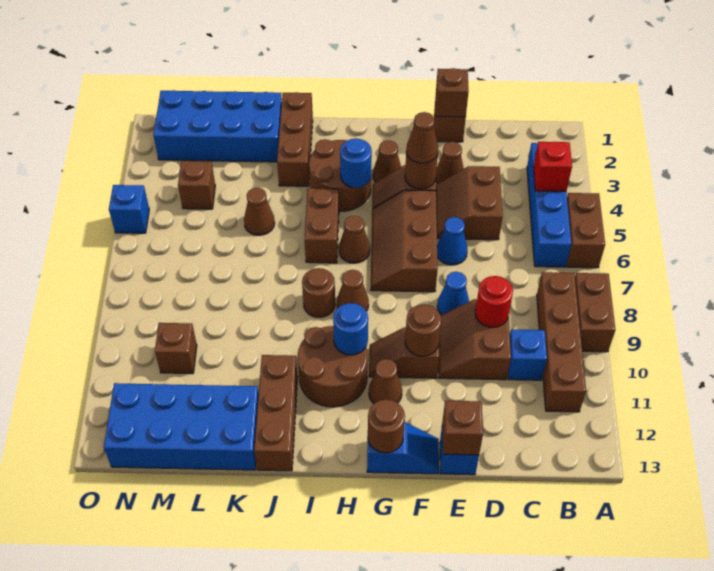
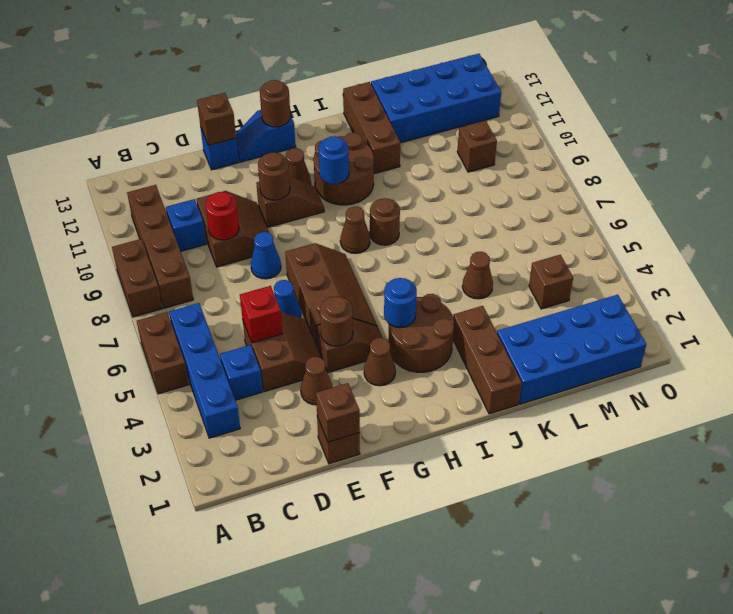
red 1x1 brick [533,142,572,191] -> red 1x1 brick moved to [240,286,282,343]
brown 1x1 cone [406,112,438,163] -> none
brown 1x1 cone [339,215,370,263] -> none
brown 1x2 brick [305,188,339,263] -> none
blue 1x1 brick [109,185,149,233] -> blue 1x1 brick moved to [220,345,263,400]

